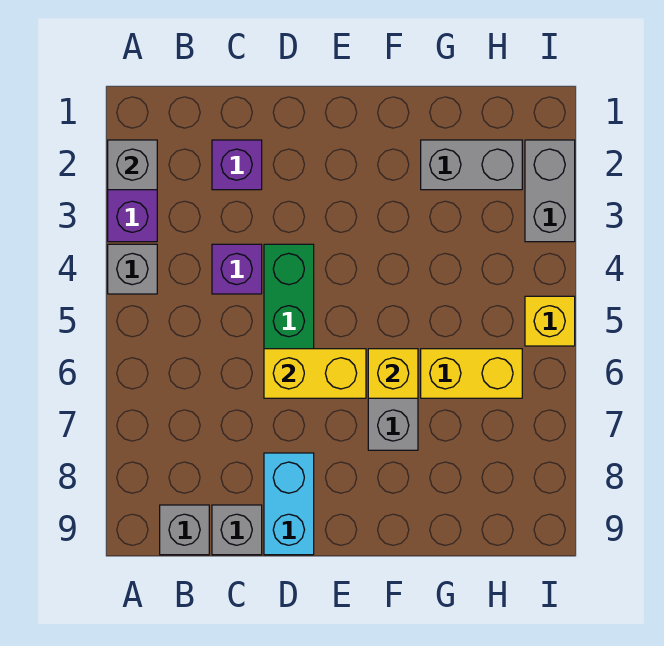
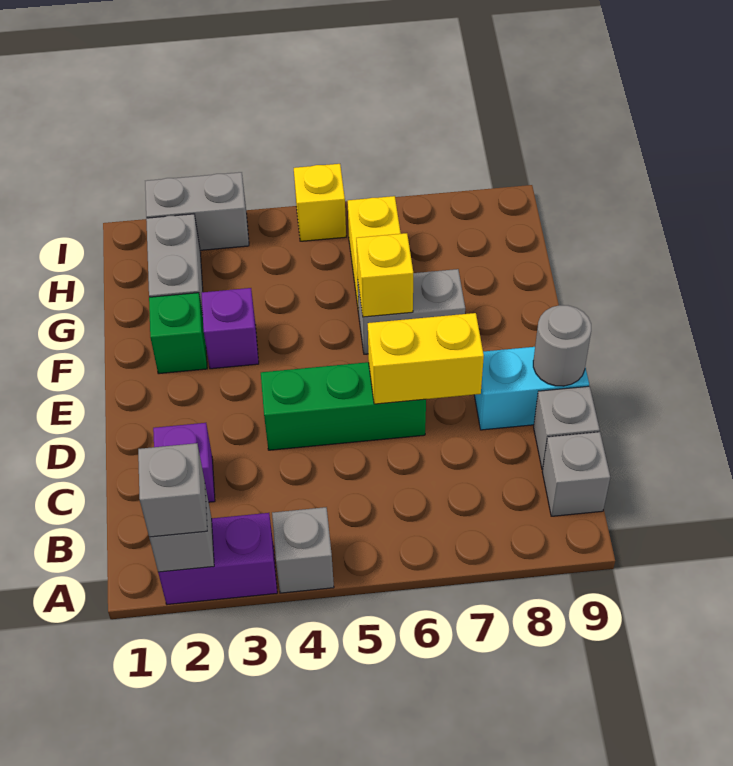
none -> grey 1x1 brick [138,443,207,537]
purple 1x1 brick [212,244,262,294] -> purple 1x1 brick moved to [201,288,259,369]
yellow 1x2 brick [264,349,366,398] -> yellow 1x2 brick turned to [368,313,484,404]
none -> grey 1x1 round brick [533,305,591,386]
none -> green 1x1 brick [149,293,207,374]

